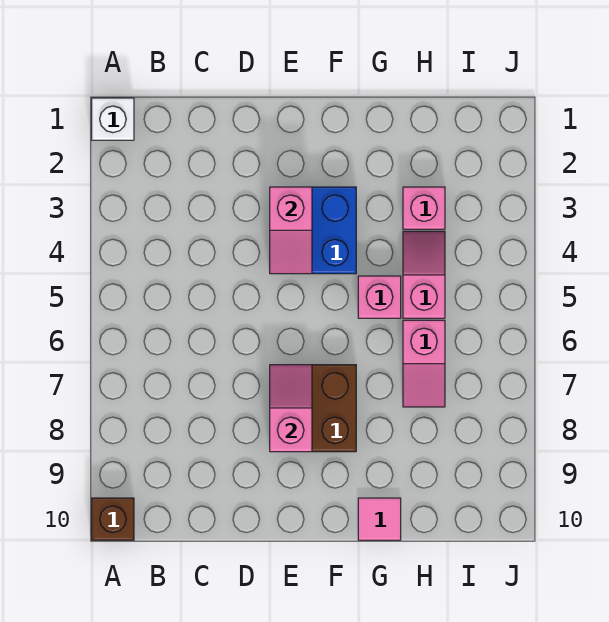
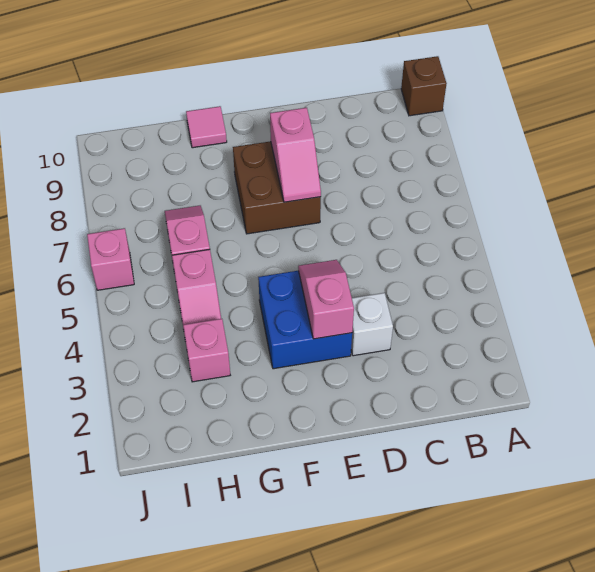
white 1x1 brick [92,98,134,140] -> white 1x1 brick moved to [351,293,393,356]
pink 1x1 brick [358,276,401,318] -> pink 1x1 brick moved to [87,228,134,290]

